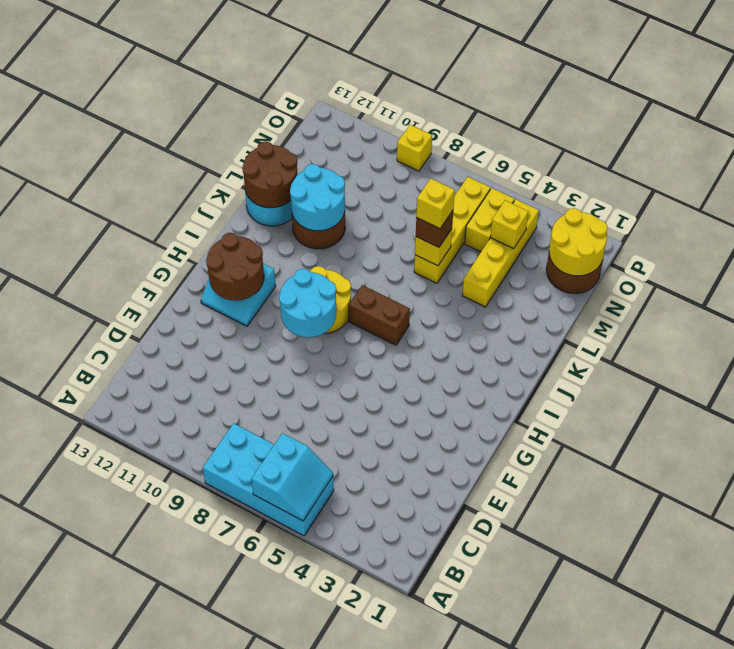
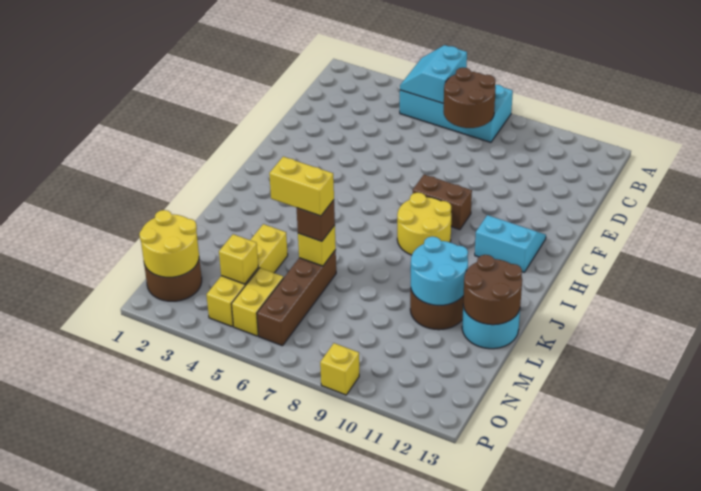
cyan 2x2 round brick [279,269,336,337] -> none
brown 2x2 round brick [206,233,264,301] -> brown 2x2 round brick moved to [443,68,496,128]
brown 1x2 brick [349,285,410,345] -> brown 1x2 brick moved to [413,174,472,230]
yellow 1x4 brick [414,177,490,283] -> brown 1x4 brick [257,250,336,346]
yellow 1x1 brick [416,179,455,229] -> yellow 1x2 brick [269,157,334,216]

